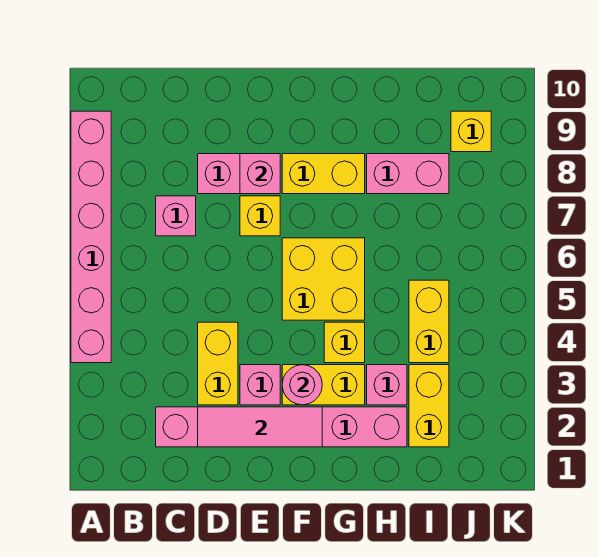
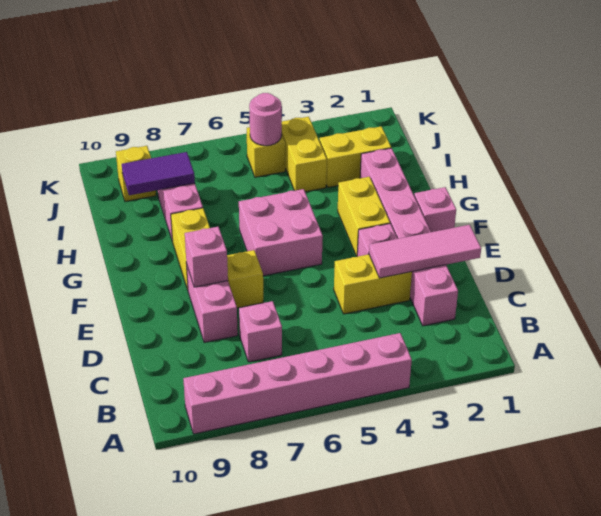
pink 1x3 tile [198,407,322,447] -> pink 1x3 tile turned to [369,225,481,278]
pink 1x1 round brick [282,365,322,405] -> pink 1x1 round brick moved to [249,93,282,146]
yellow 2x2 brick [282,238,365,320] -> pink 2x2 brick [239,189,323,276]
yellow 1x1 brick [324,322,365,363] -> yellow 1x1 brick moved to [247,127,285,177]
pink 1x1 brick [367,365,407,405] -> pink 1x1 brick moved to [414,187,456,232]
yellow 1x2 brick [409,280,449,363] -> yellow 1x2 brick turned to [282,117,327,192]
none -> purple 1x2 tile [122,152,195,195]

